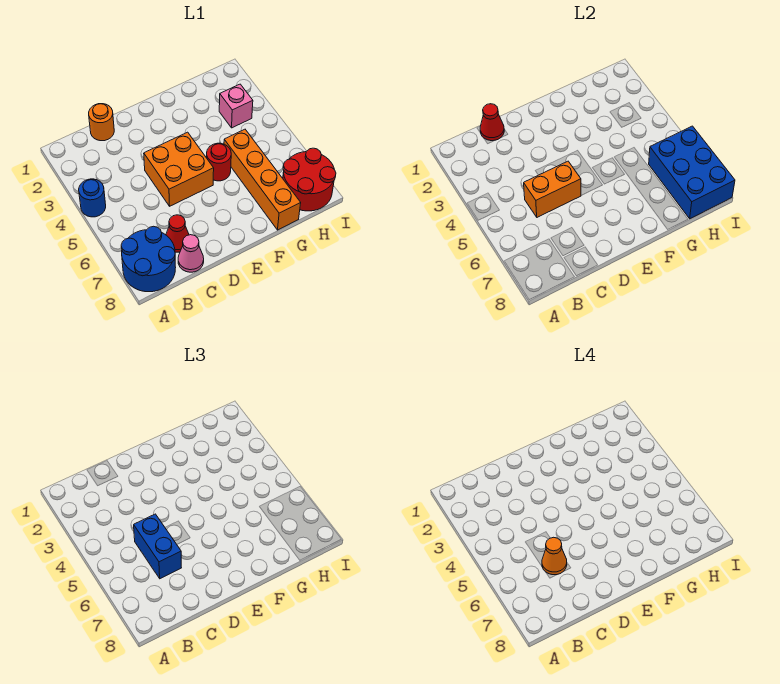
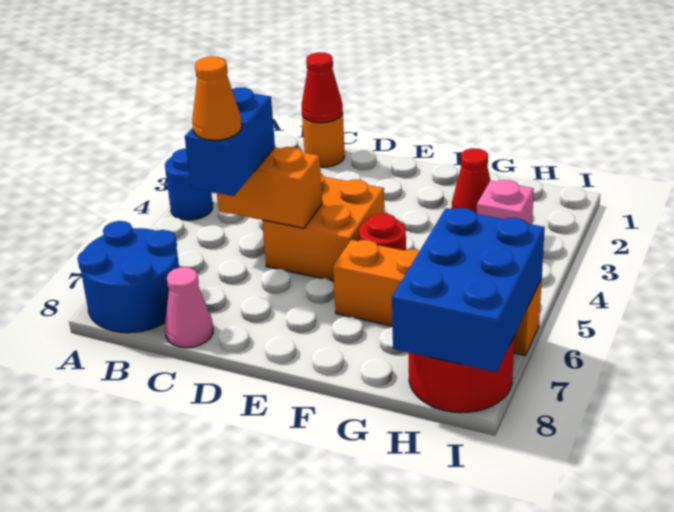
red 1x1 cone [166,215,189,252] -> red 1x1 cone moved to [452,148,490,214]
orange 1x4 brick [224,129,301,230] -> orange 1x4 brick turned to [333,240,542,356]

